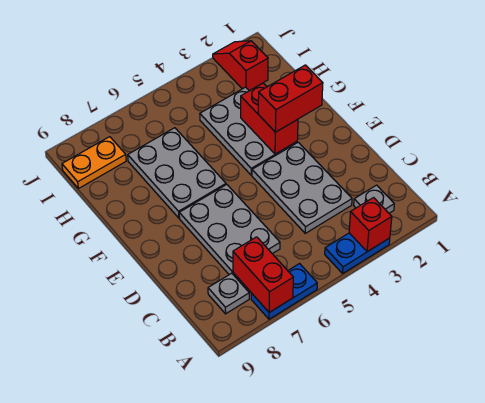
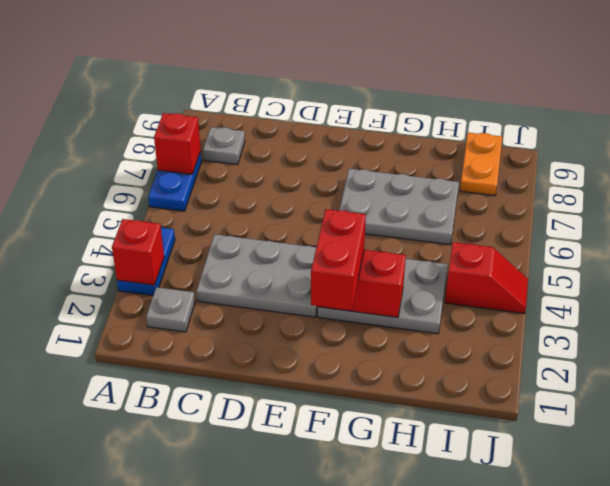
red 1x2 brick [233,237,293,313] -> red 1x1 brick [154,113,201,174]
grey 2x3 plate [179,185,280,276] -> none
red 1x2 slope [213,41,268,91] -> red 1x2 slope moved to [445,242,528,314]

